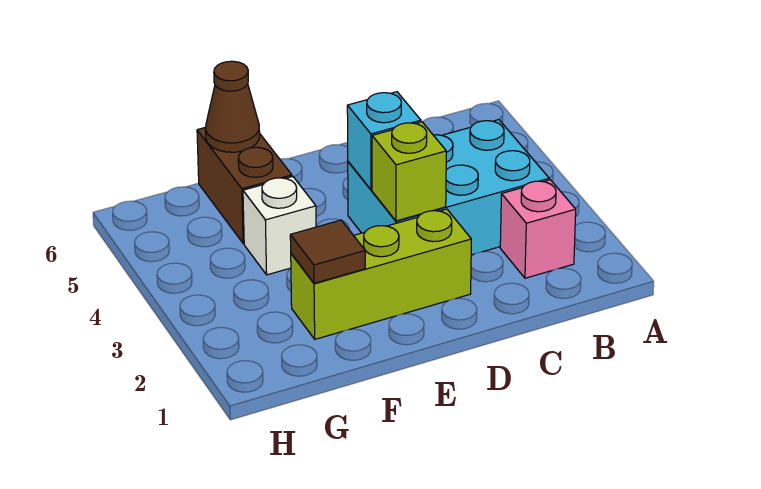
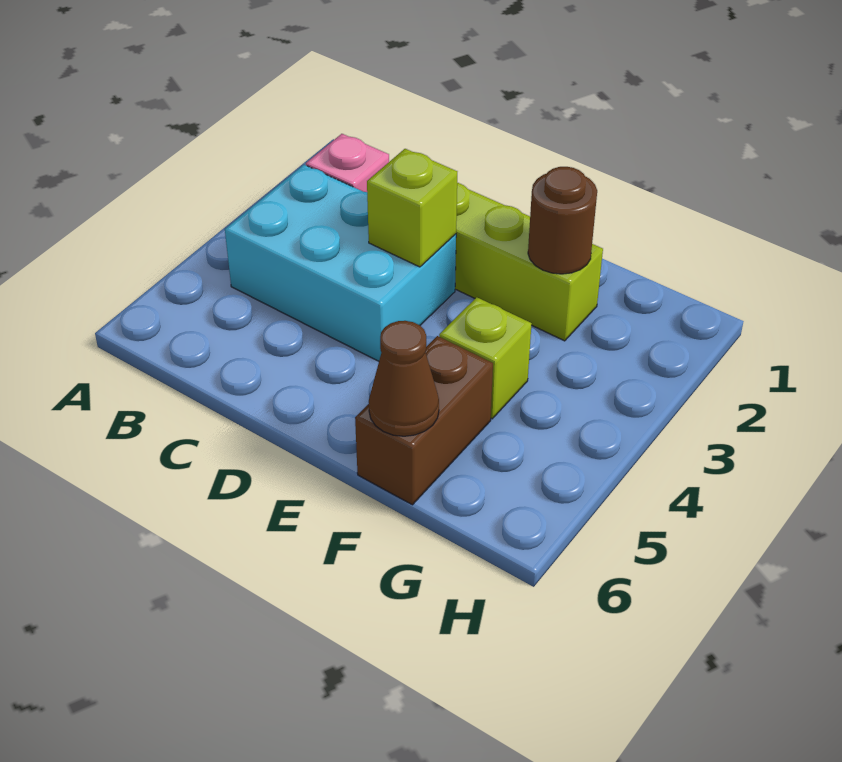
cyan 1x1 brick [347,92,421,190] -> none
brown 1x1 tile [290,220,365,283] -> brown 1x1 round brick [528,167,597,274]
white 1x1 brick [243,177,316,275] -> lime 1x1 brick [439,297,532,419]

